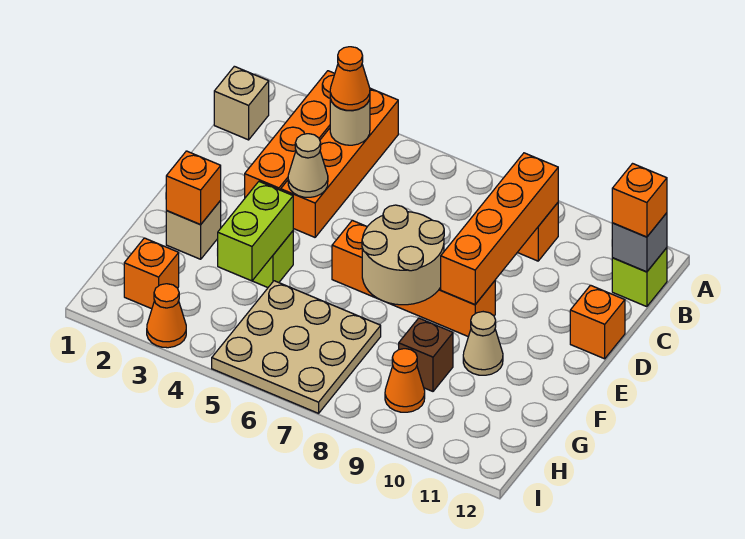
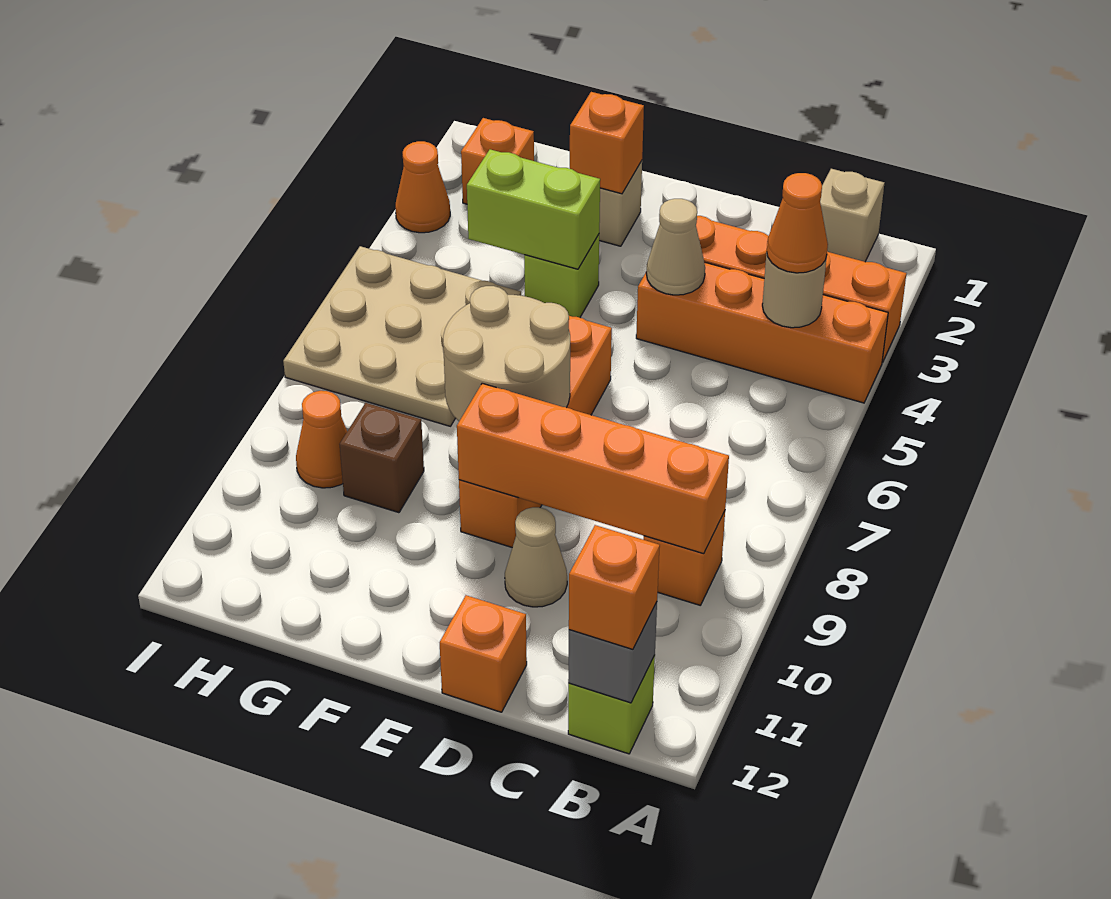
tan 1x1 cone [463,312,503,375] -> tan 1x1 cone moved to [505,507,567,607]

